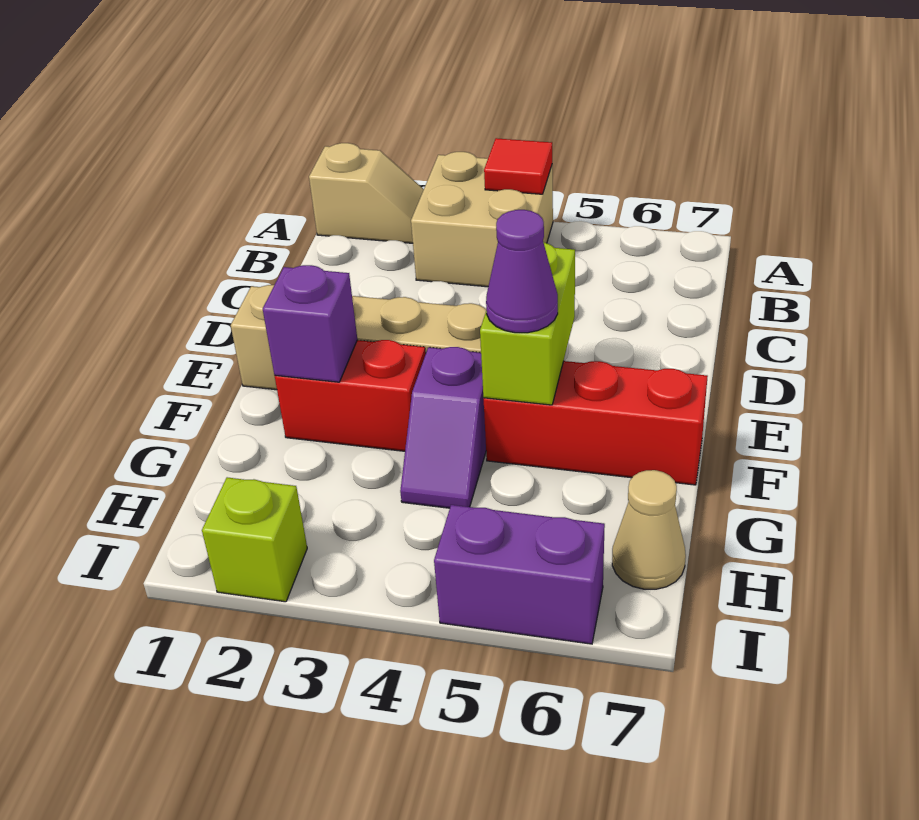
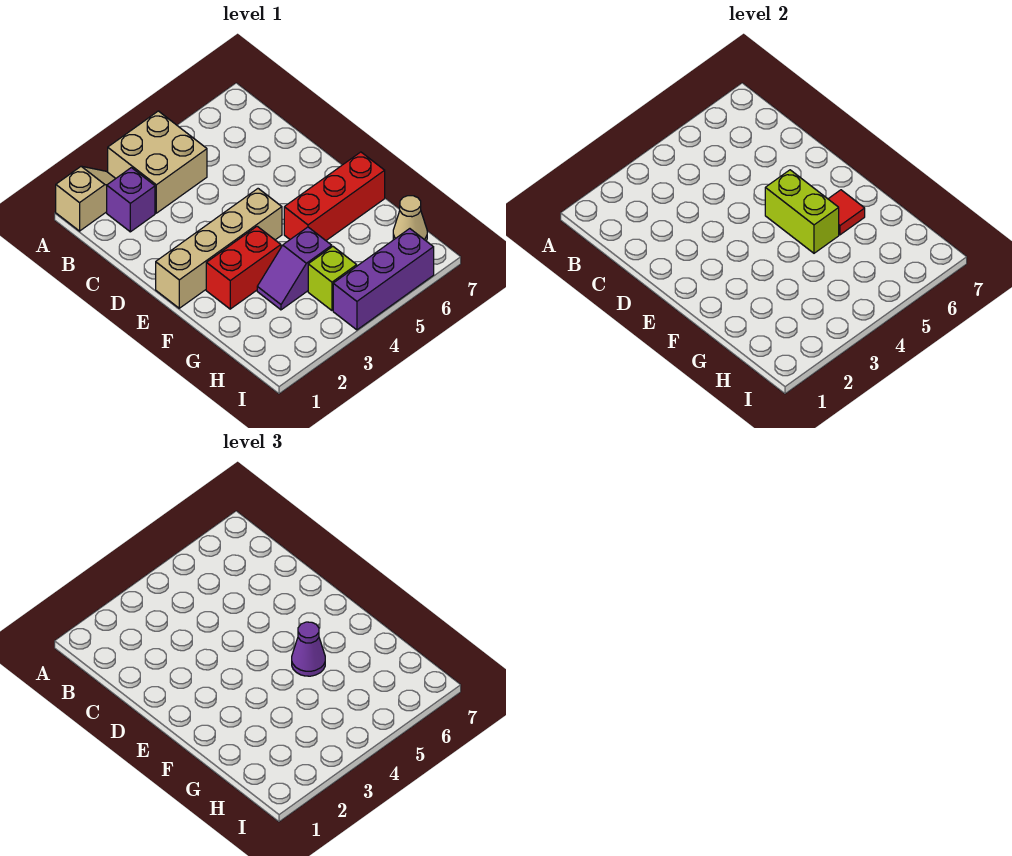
red 1x1 tile [484,138,552,194] -> red 1x1 tile moved to [829,190,865,235]
purple 1x1 brick [263,265,357,382] -> purple 1x1 brick moved to [107,168,155,232]
purple 1x2 slope [400,347,486,508] -> purple 1x2 slope turned to [257,227,332,310]
lime 1x1 brick [202,477,307,602] -> lime 1x1 brick moved to [308,247,357,310]
purple 1x2 brick [434,505,605,644] -> purple 1x3 brick [333,229,434,330]

